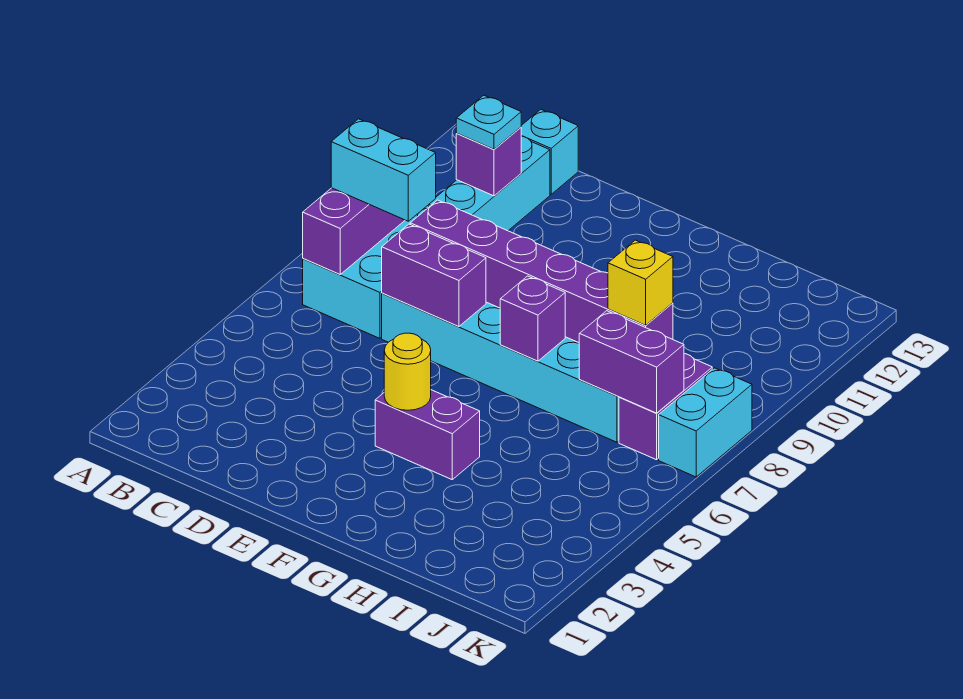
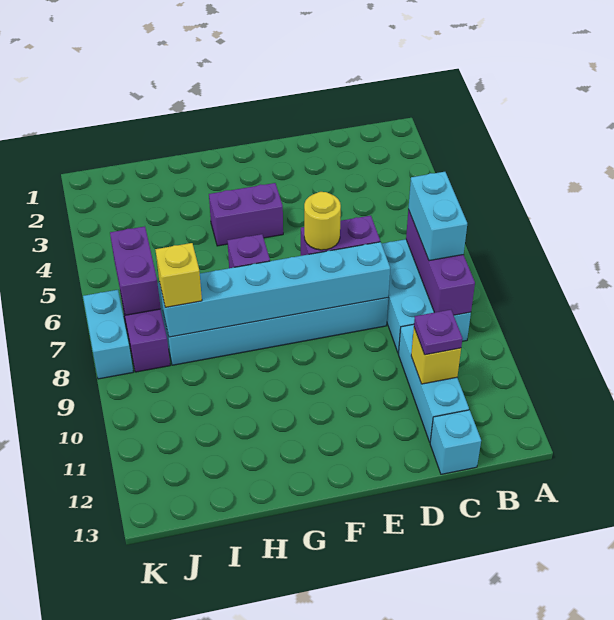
cyan 1x2 brick [331,119,436,221] -> cyan 1x2 brick turned to [408,172,467,261]
purple 1x1 brick [456,127,521,196] -> yellow 1x1 brick [411,328,461,384]
cyan 1x1 plate [456,95,521,149] -> purple 1x1 plate [414,310,463,355]
purple 1x6 brick [410,200,673,343] -> cyan 1x6 brick [159,242,390,337]
yellow 1x1 round brick [384,333,431,410] -> yellow 1x1 round brick moved to [304,192,341,250]
purple 1x2 brick [579,311,684,413] -> purple 1x2 brick turned to [110,226,161,315]

